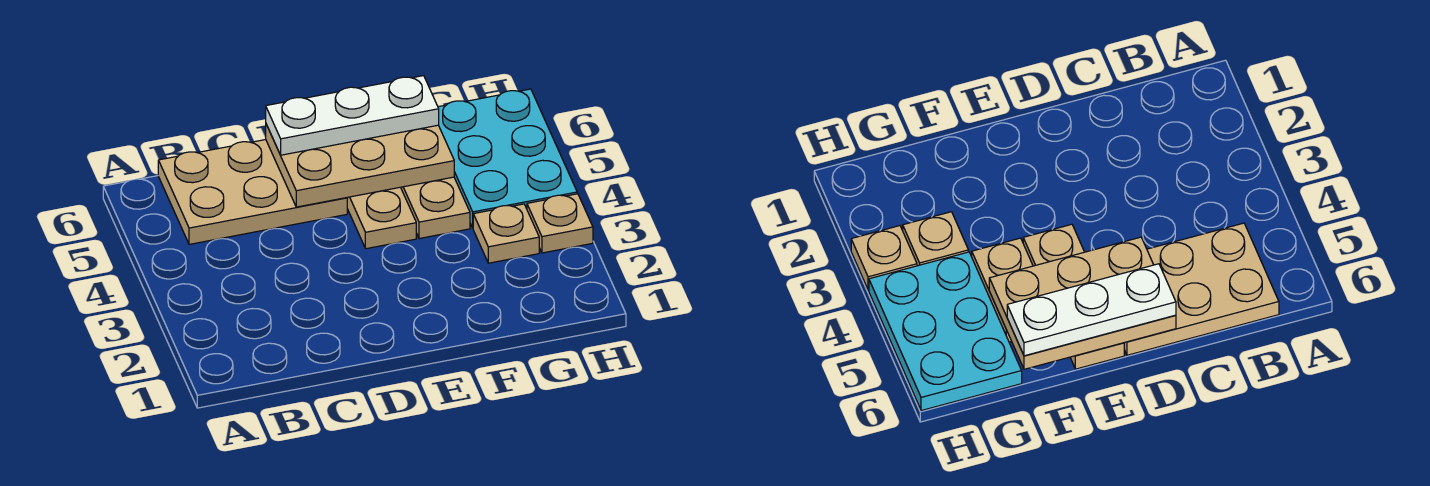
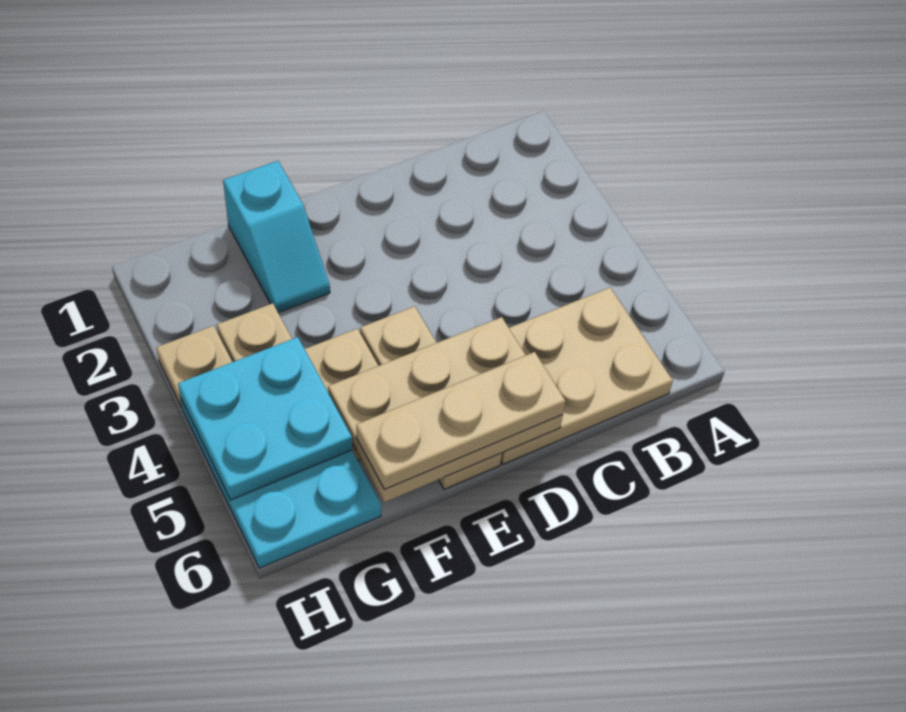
white 1x3 plate [266,76,439,155] -> tan 1x3 plate [356,352,565,490]
none -> cyan 1x2 slope [223,161,330,313]
none -> cyan 2x2 plate [178,337,352,500]

